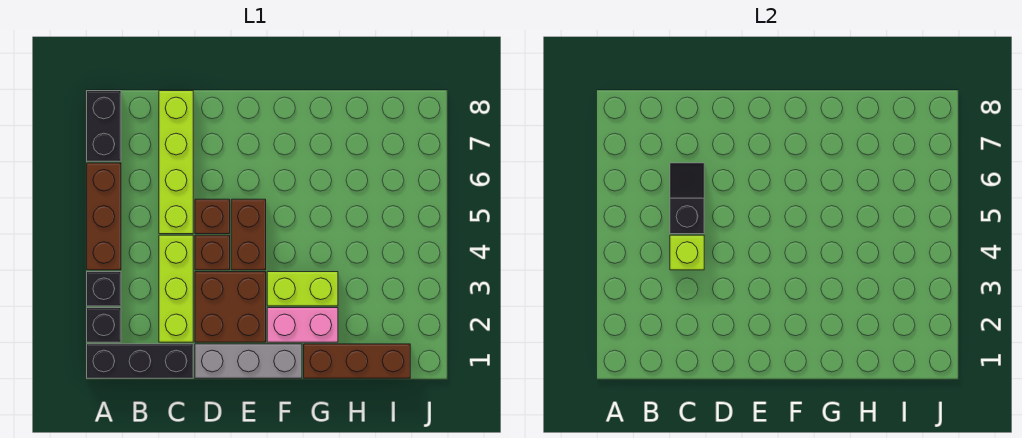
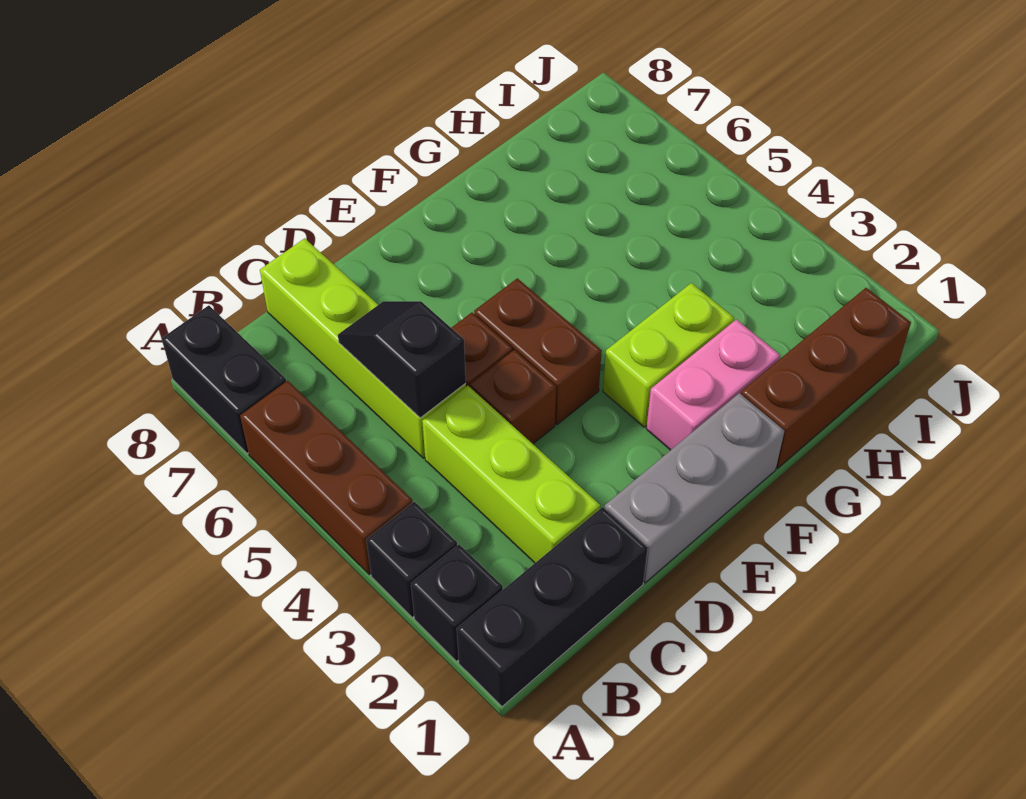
lime 1x1 brick [670,235,704,270] -> none
brown 2x2 brick [195,272,266,342] -> none

